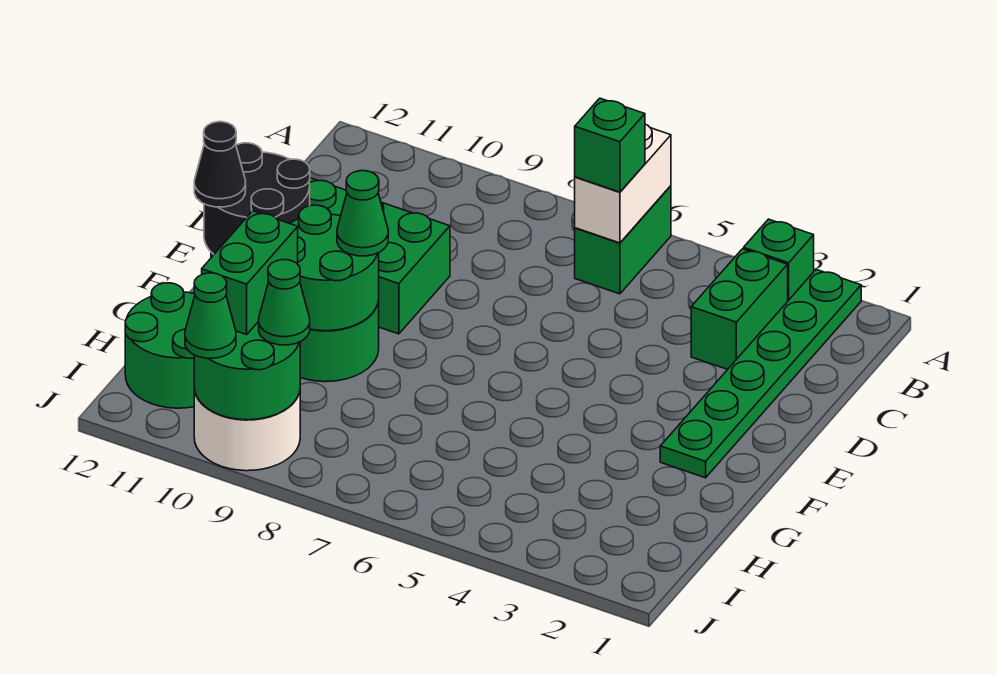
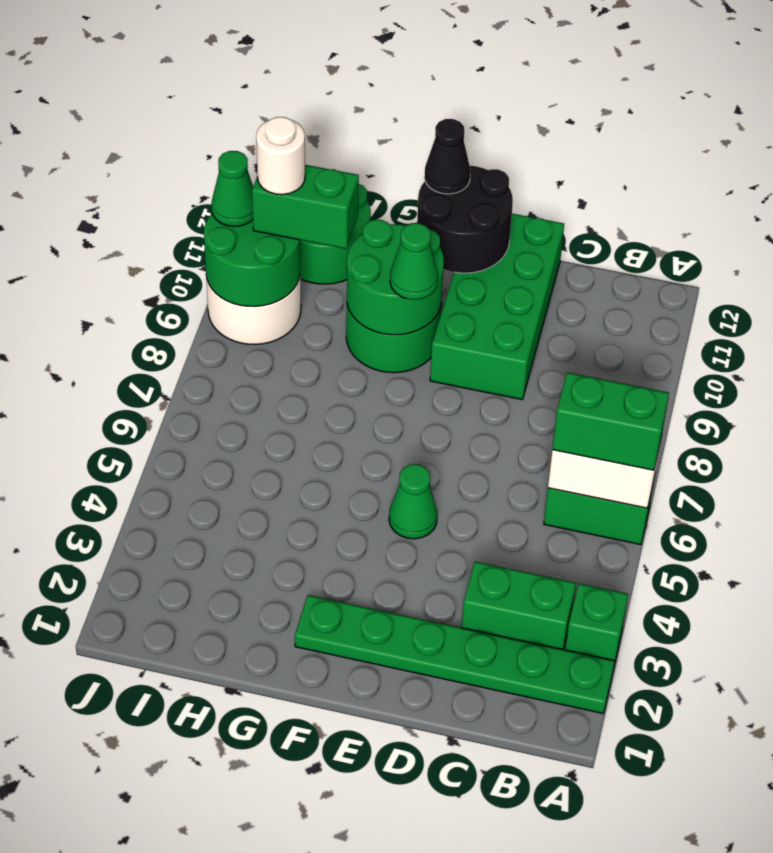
green 1x1 brick [575,98,645,192] -> green 1x2 brick [553,372,669,470]
green 1x1 cone [259,260,310,345] -> green 1x1 cone moved to [389,464,437,539]
none -> white 1x1 round brick [256,117,305,195]

